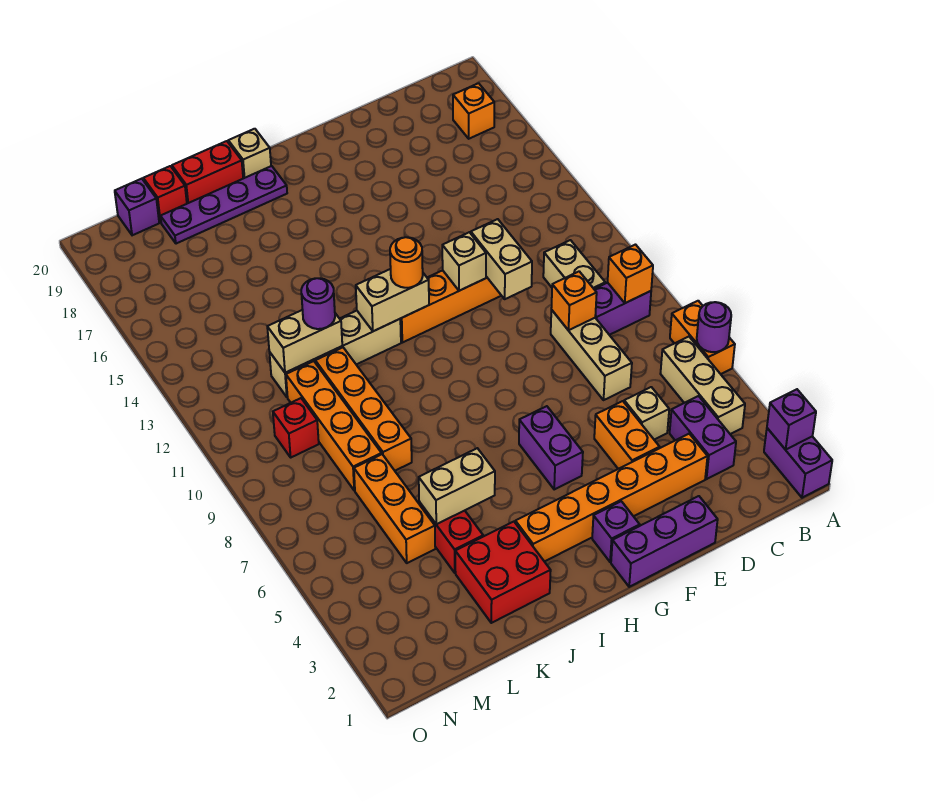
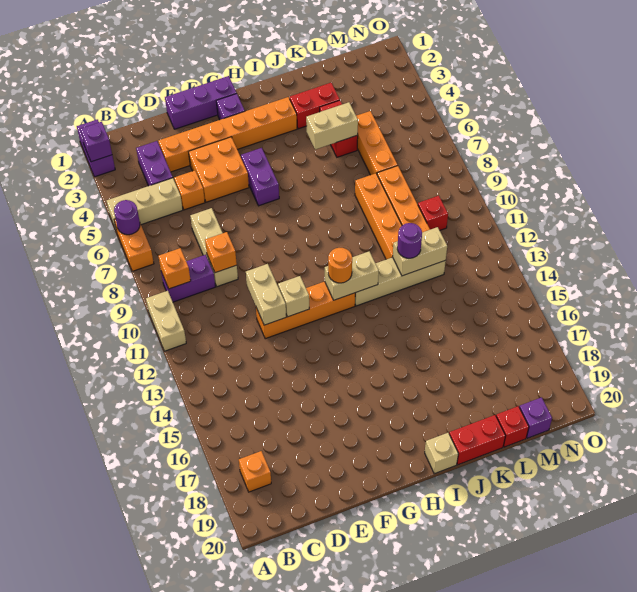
tan 1x3 brick [660,337,745,434] -> tan 1x3 brick turned to [107,178,183,230]
tan 1x2 brick [543,240,605,289] -> tan 1x2 brick moved to [146,291,186,351]
tan 1x1 brick [624,387,669,440] -> orange 1x1 brick [174,171,205,210]
orange 1x2 brick [594,401,660,469] -> orange 2x2 brick [189,137,249,202]
purple 1x4 plate [161,166,287,244] -> none
red 2x2 brick [455,522,551,623] -> red 1x2 brick [290,83,340,129]

